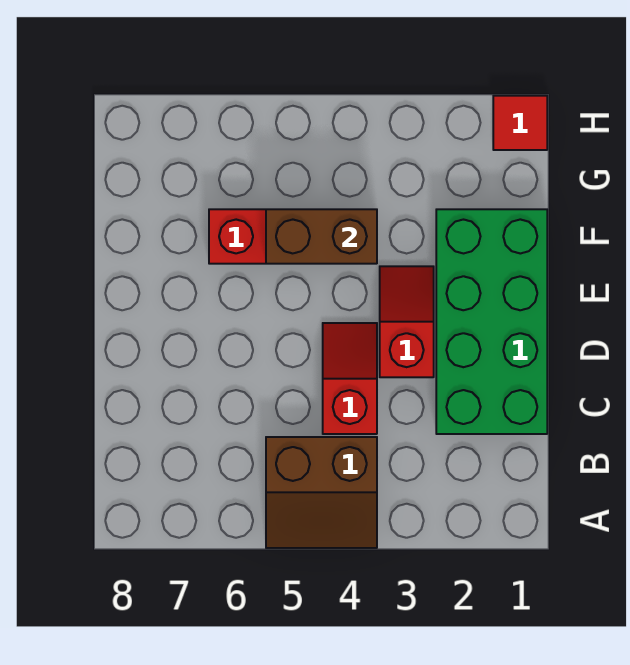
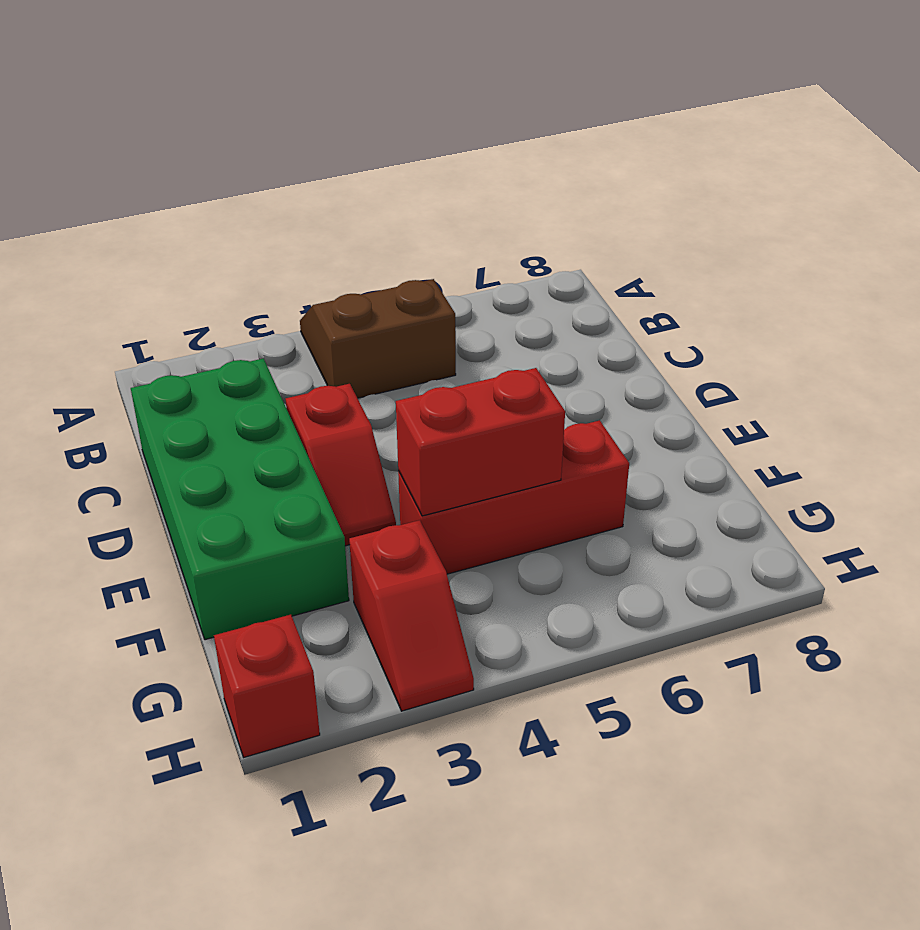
red 1x2 slope [323,323,377,434] -> red 1x2 slope moved to [349,520,474,711]
brown 1x2 brick [266,209,377,264] -> red 1x2 brick [396,368,565,516]
red 1x1 tile [493,96,547,150] -> red 1x1 brick [214,615,320,757]

